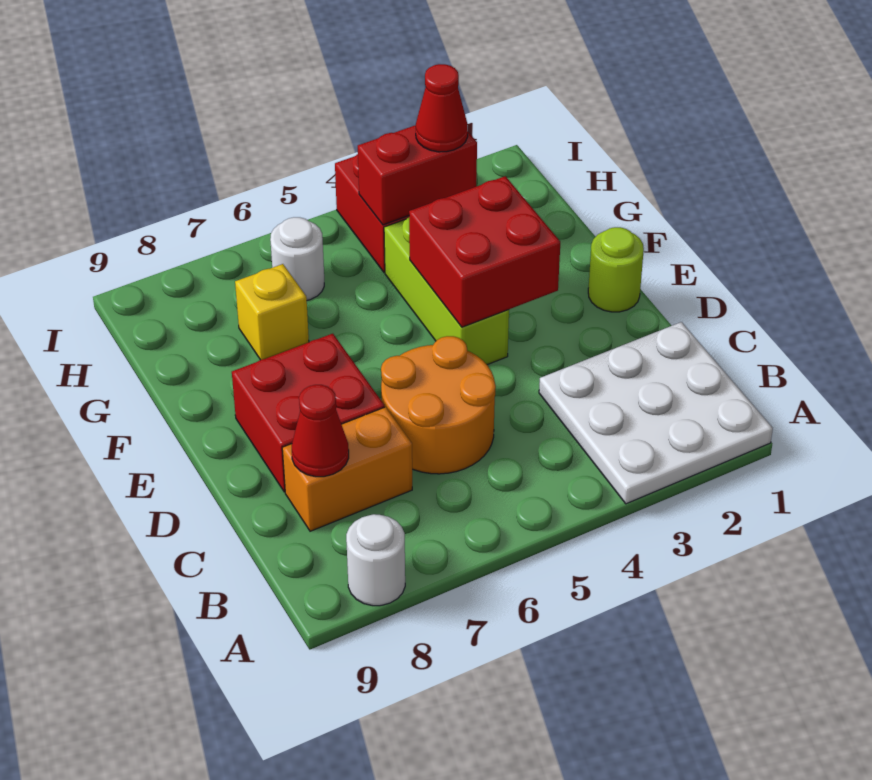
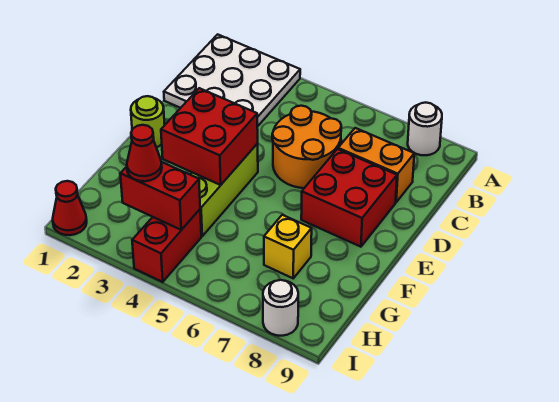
red 1x1 cone [292,385,349,477] -> red 1x1 cone moved to [53,181,87,235]
white 1x1 round brick [270,217,324,300] -> white 1x1 round brick moved to [263,280,298,336]

